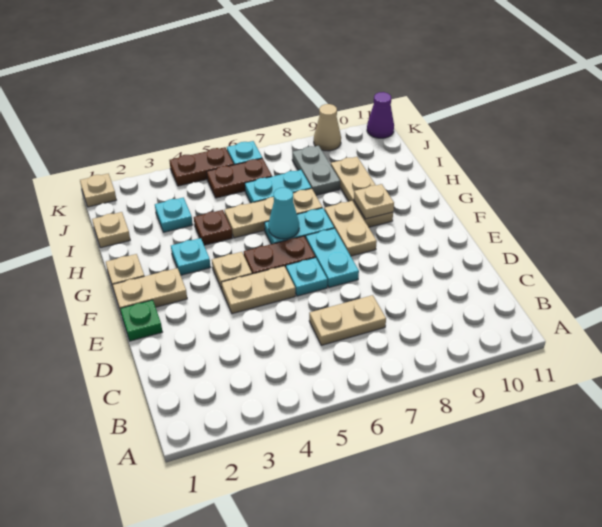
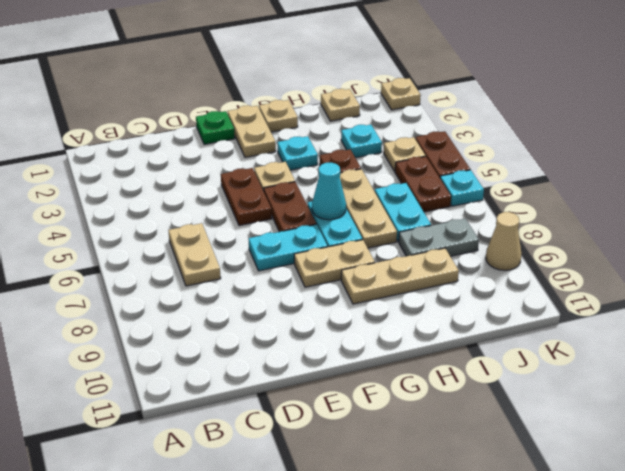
tan 1x2 plate [221,266,295,314] -> brown 1x2 plate [221,168,272,226]
cyan 1x1 plate [286,258,327,296] -> none
tan 1x1 plate [354,184,394,219] -> tan 1x1 plate moved to [384,137,425,172]
purple 1x1 cone [367,92,394,138] -> none

